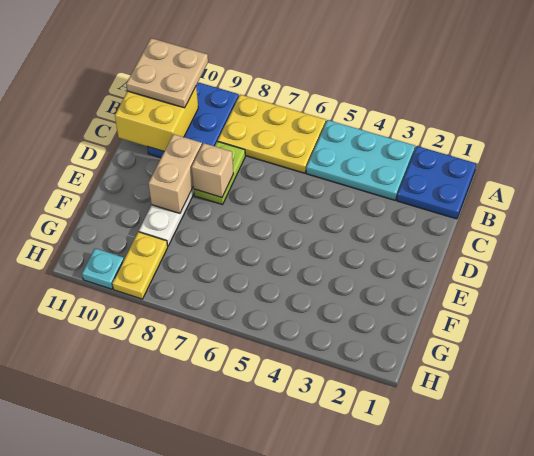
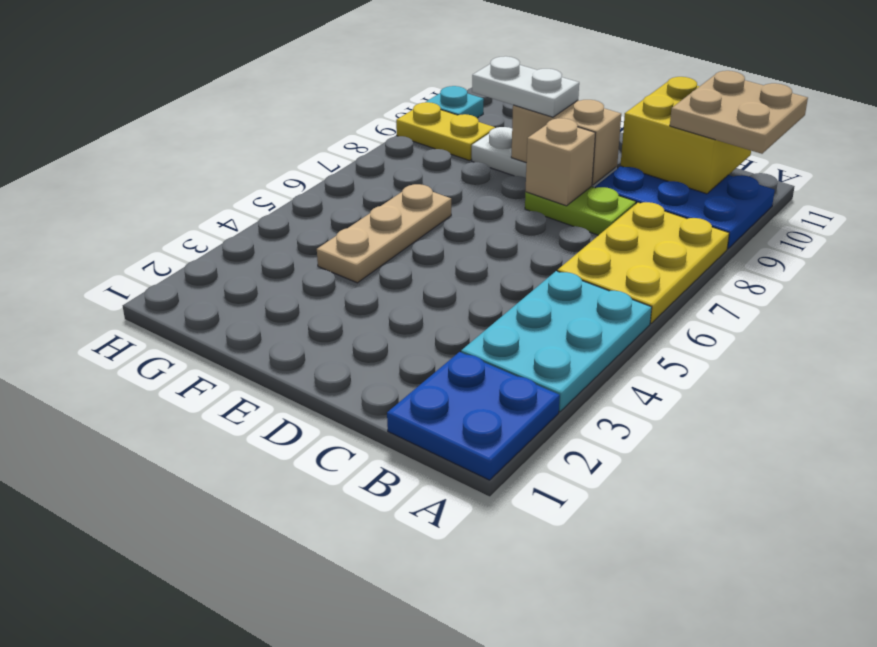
none -> white 1x2 plate [472,56,579,117]
none -> tan 1x3 plate [317,184,451,283]

